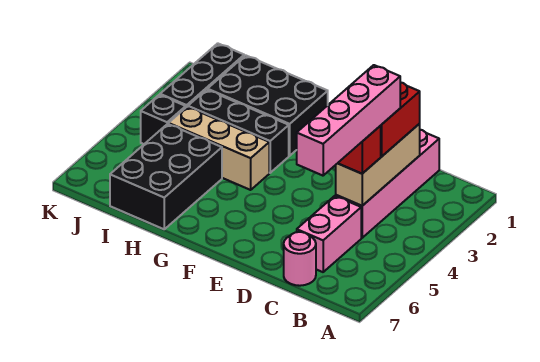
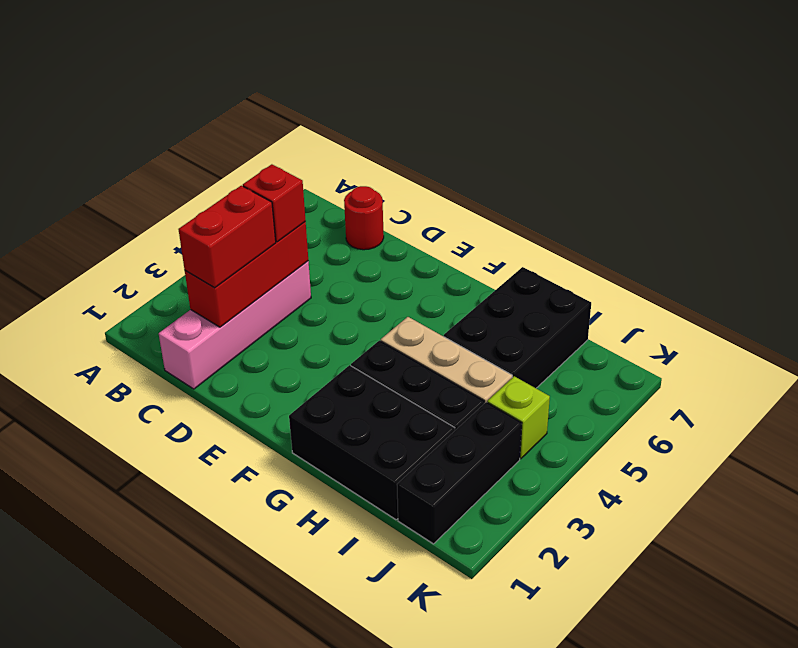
tan 1x3 brick [335,124,420,206] -> red 1x3 brick [185,222,308,327]
pink 1x4 brick [297,65,400,176] -> none
pink 1x2 brick [297,196,361,272] -> none
pink 1x1 round brick [284,232,316,286] -> red 1x1 round brick [344,186,384,250]
black 1x1 brick [141,95,186,144] -> lime 1x1 brick [487,376,550,459]

